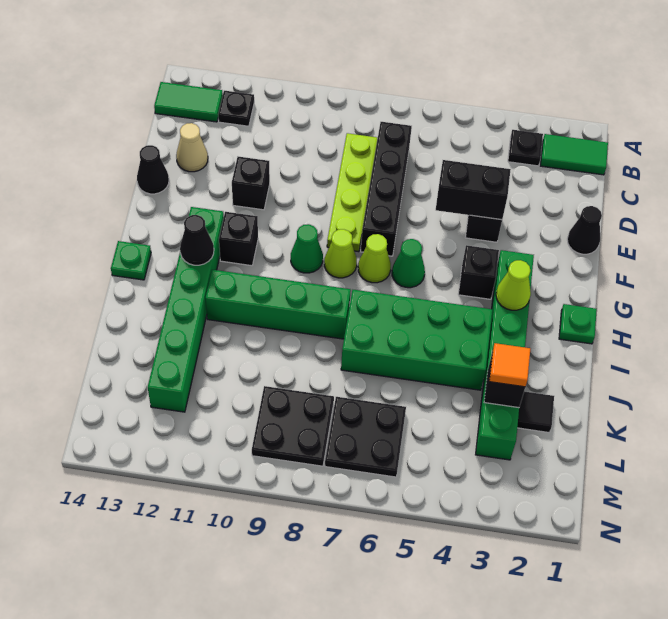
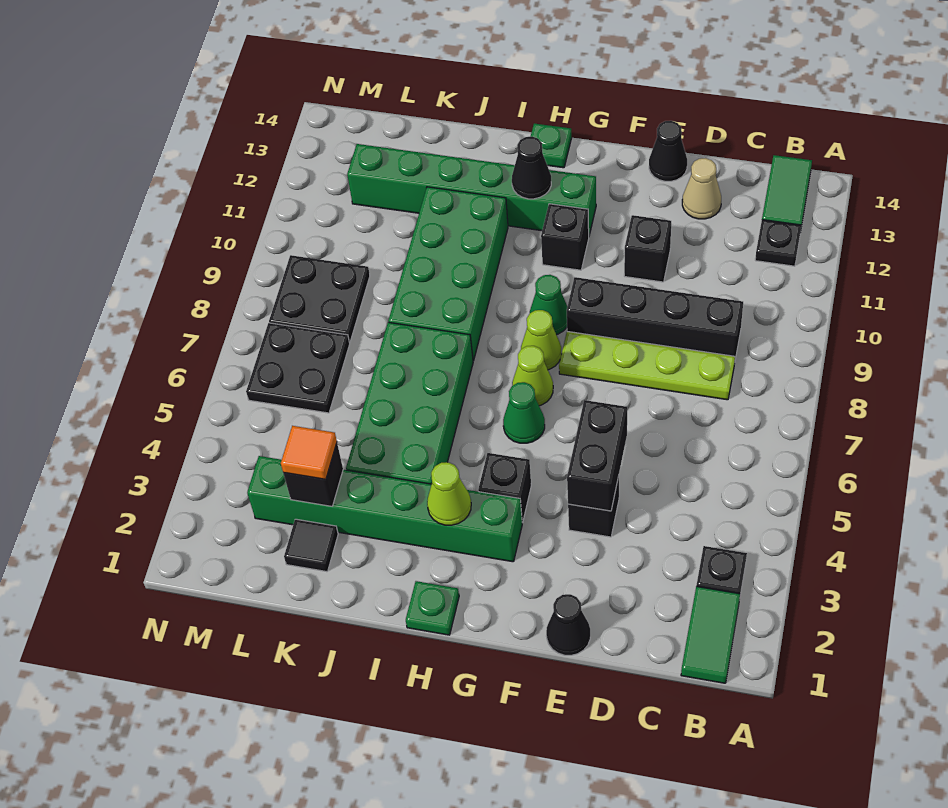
black 1x4 brick [361,122,412,256] -> black 1x4 brick moved to [567,277,743,359]
green 1x4 brick [206,270,351,339] -> green 2x4 brick [388,187,508,361]

